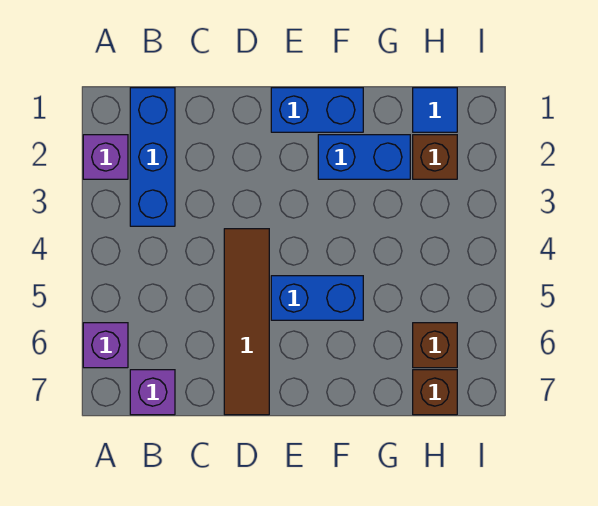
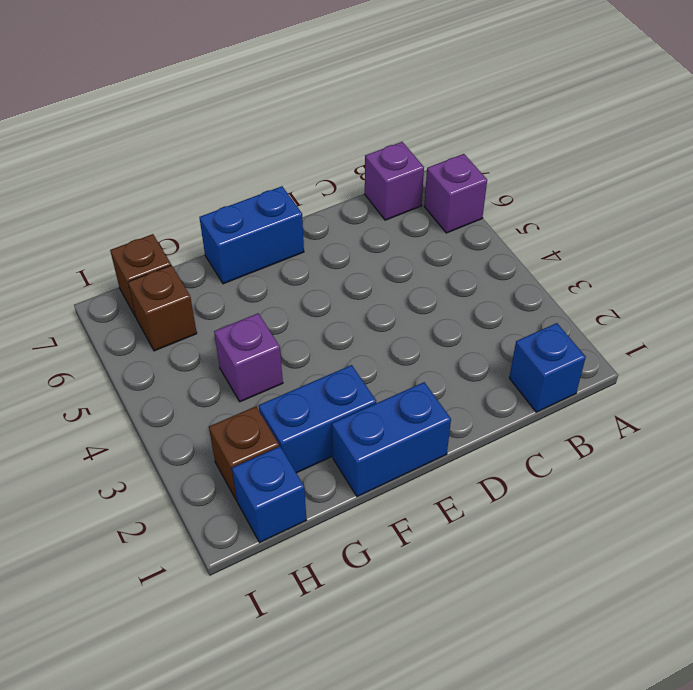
purple 1x1 brick [83,135,128,179] -> purple 1x1 brick moved to [214,313,283,402]
blue 1x3 brick [130,88,175,226] -> blue 1x1 brick [509,323,586,412]
brown 1x4 tile [224,229,269,415] -> none
blue 1x2 brick [271,276,363,320] -> blue 1x2 brick moved to [199,186,304,284]
blue 1x1 tile [413,88,457,132] -> blue 1x1 brick [232,446,306,542]

